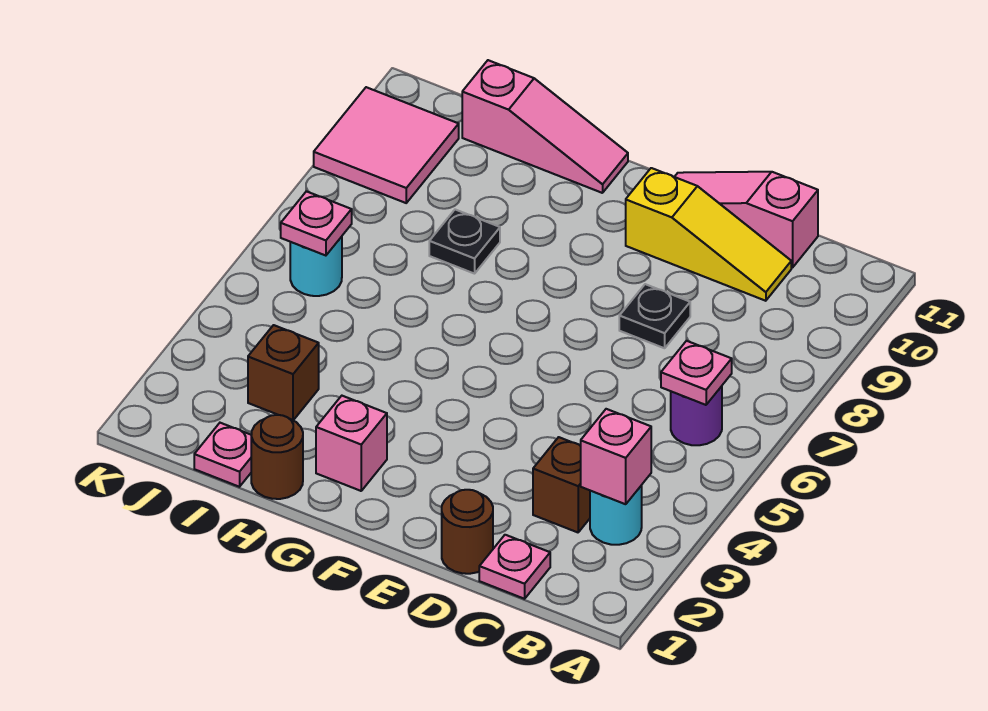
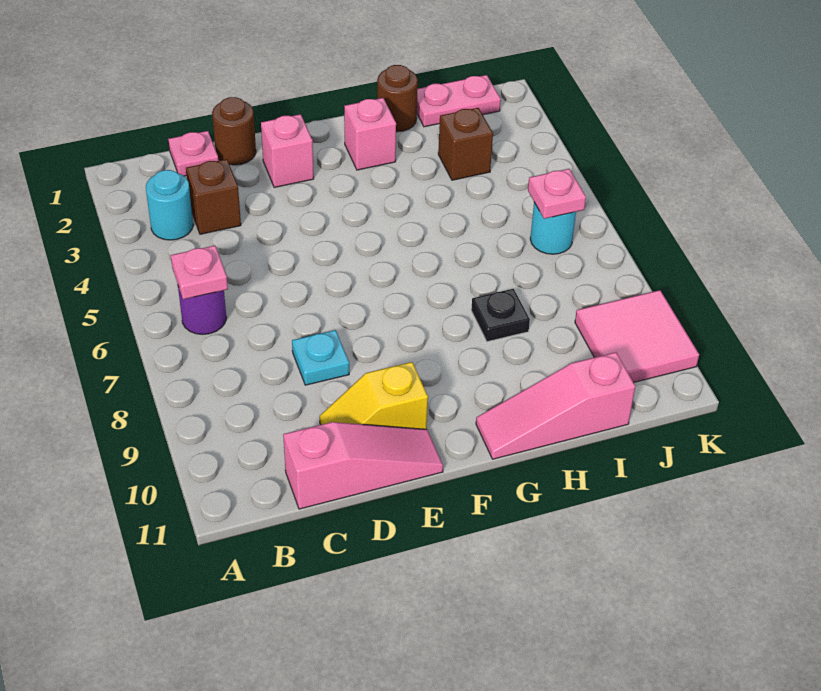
pink 1x1 brick [581,409,651,504] -> pink 1x1 brick moved to [261,114,314,187]
yellow 1x3 slope [626,168,791,301] -> yellow 1x2 slope [320,362,428,429]
black 1x1 plate [619,284,690,348] -> cyan 1x1 plate [292,330,349,385]
pink 1x1 plate [194,423,251,487] -> pink 1x2 plate [417,75,501,127]

